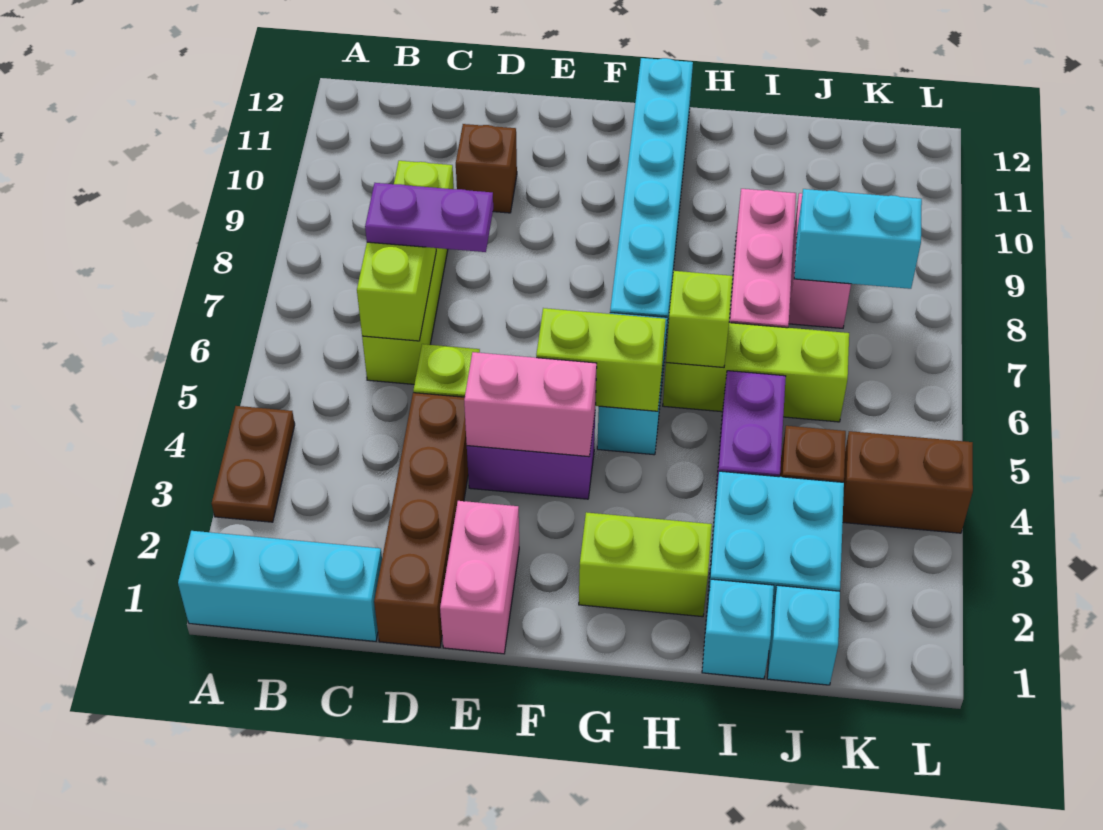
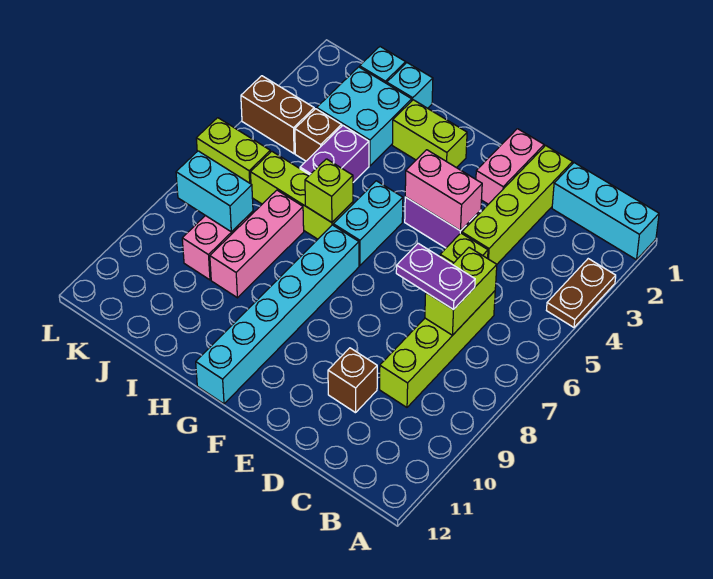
brown 1x4 brick [374,393,468,648] -> lime 1x4 brick [462,146,573,264]
lime 1x2 brick [536,308,666,411] -> lime 1x2 brick moved to [196,118,270,184]

